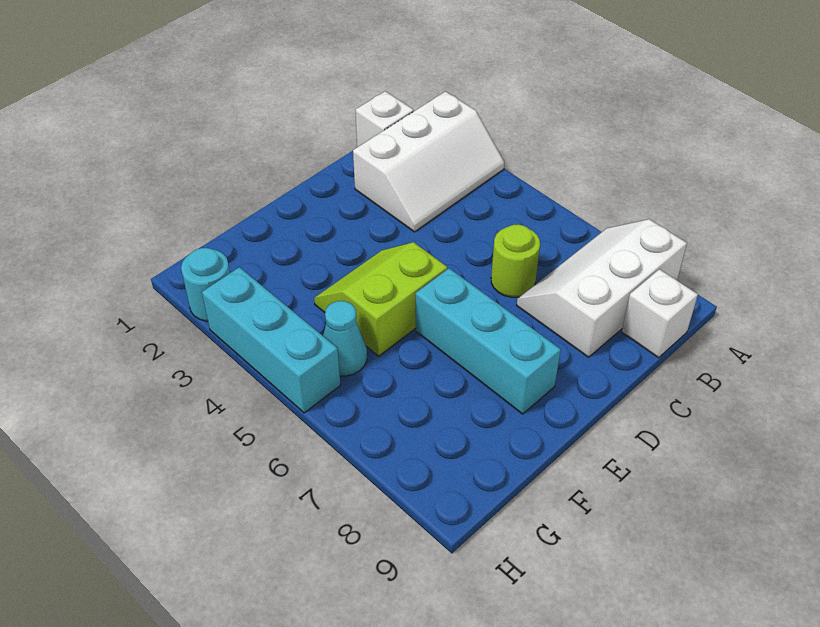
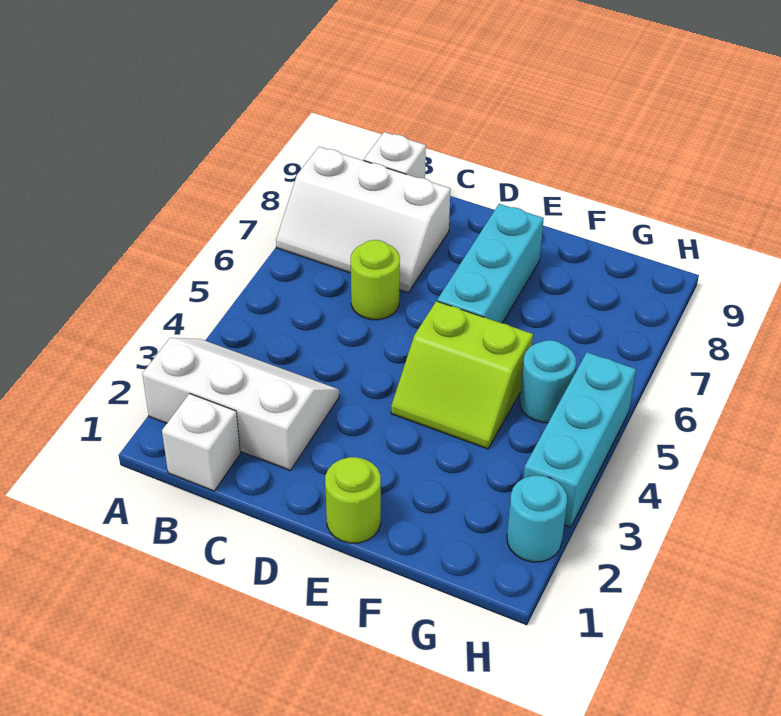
none -> lime 1x1 round brick [325,457,381,543]
cyan 1x1 cone [323,301,367,376] -> cyan 1x1 round brick [520,340,576,423]

